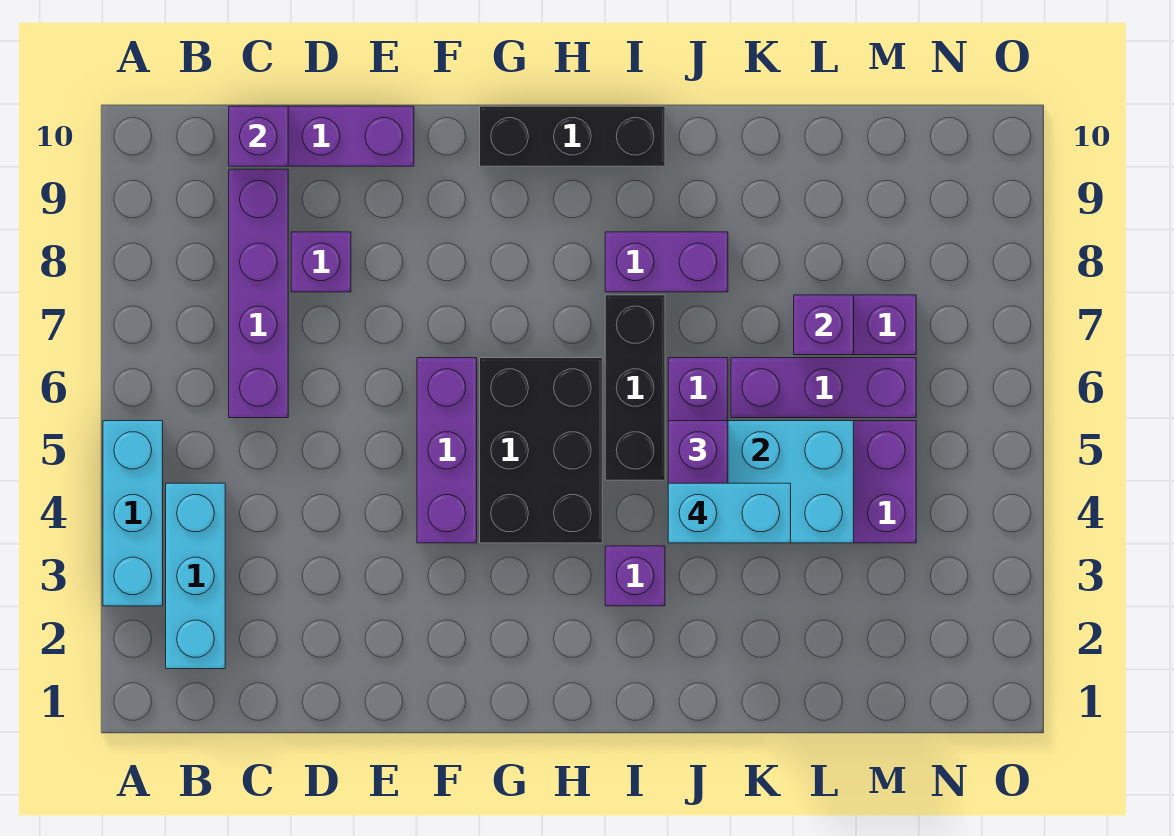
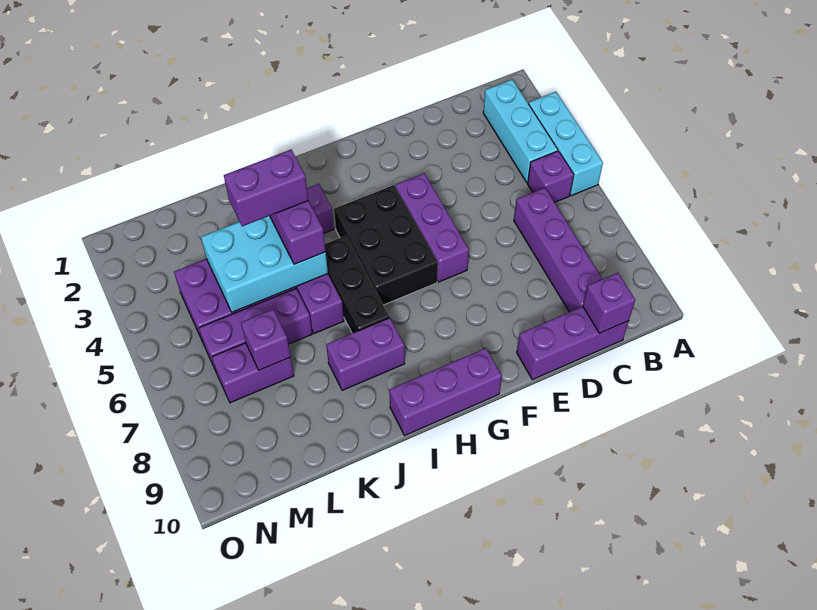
purple 1x1 brick [291,232,351,292] -> purple 1x1 brick moved to [528,151,574,202]
black 1x3 brick [480,106,665,166] -> purple 1x3 brick [389,348,502,436]
cyan 1x2 brick [668,483,791,543] -> purple 1x2 brick [224,150,308,226]

